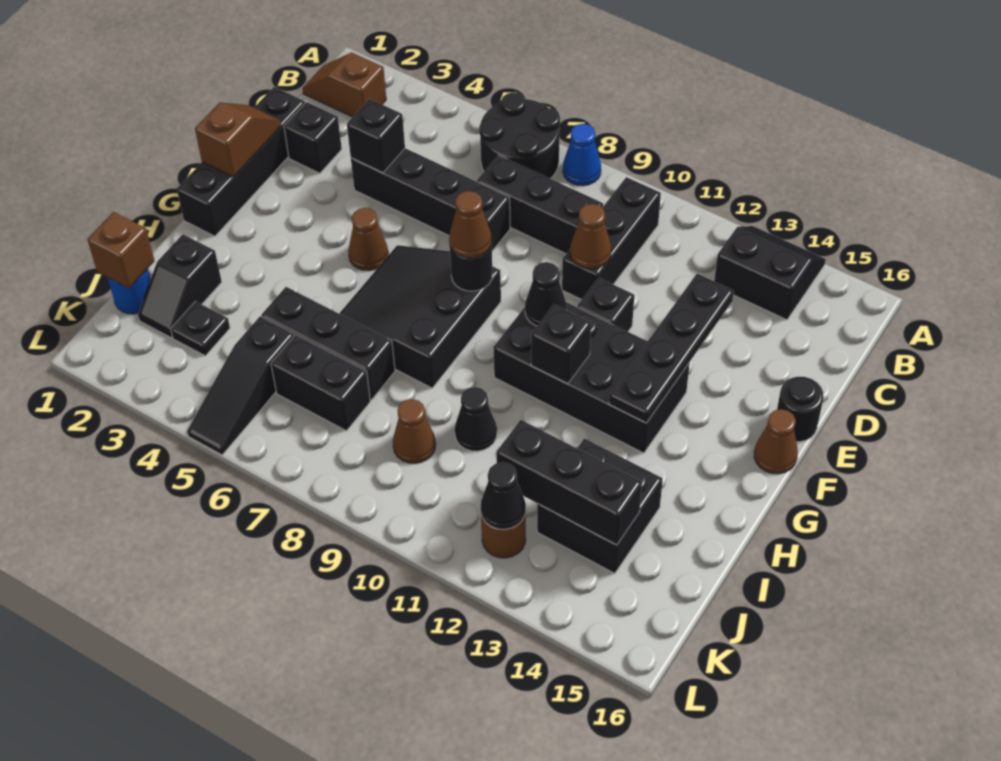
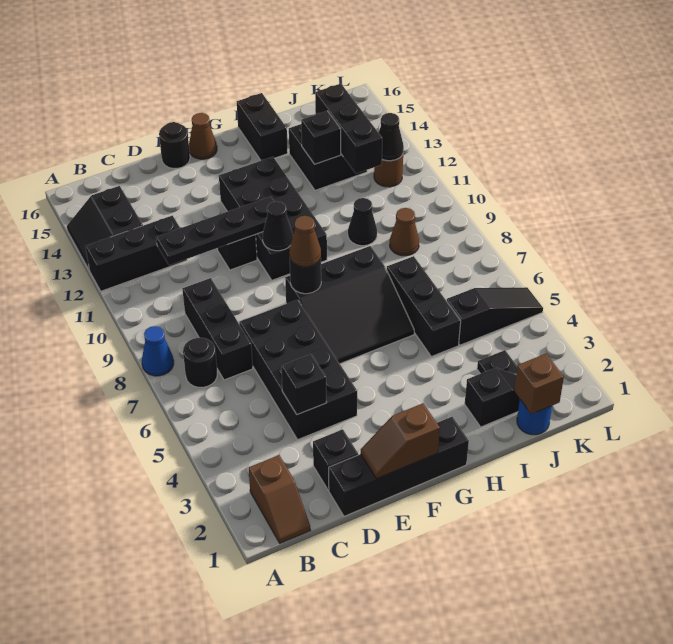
black 2x2 round brick [479,92,560,179] -> black 1x1 round brick [183,338,217,387]
black 1x3 brick [562,177,661,300] -> black 1x3 brick moved to [86,215,187,291]
black 1x4 brick [351,148,510,251] -> black 2x4 brick [239,300,357,440]
brown 1x1 cone [570,204,611,269] -> none
black 1x4 plate [609,274,734,423] -> black 1x4 plate moved to [156,196,275,265]
brown 1x1 cone [348,208,388,271] -> none
black 1x1 brick [531,304,591,384] -> black 1x1 brick moved to [301,111,341,164]
black 1x2 brick [271,335,370,431] -> black 1x2 brick moved to [237,93,288,160]

